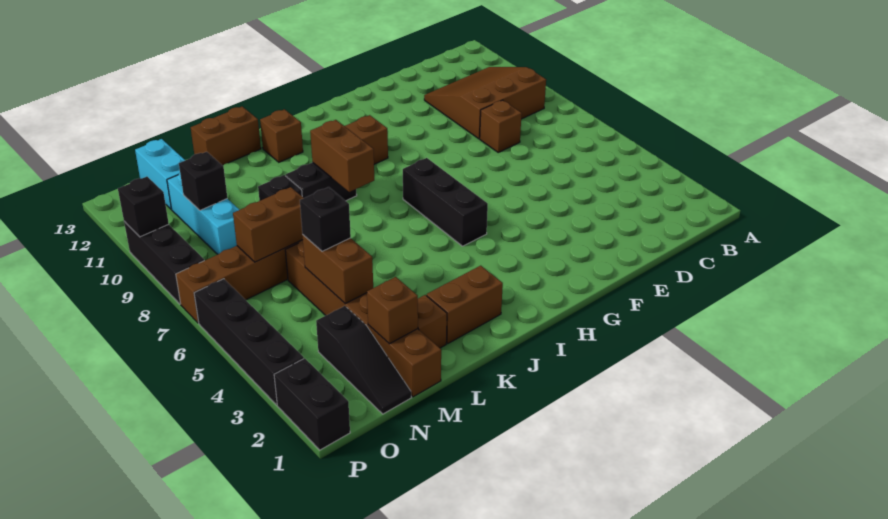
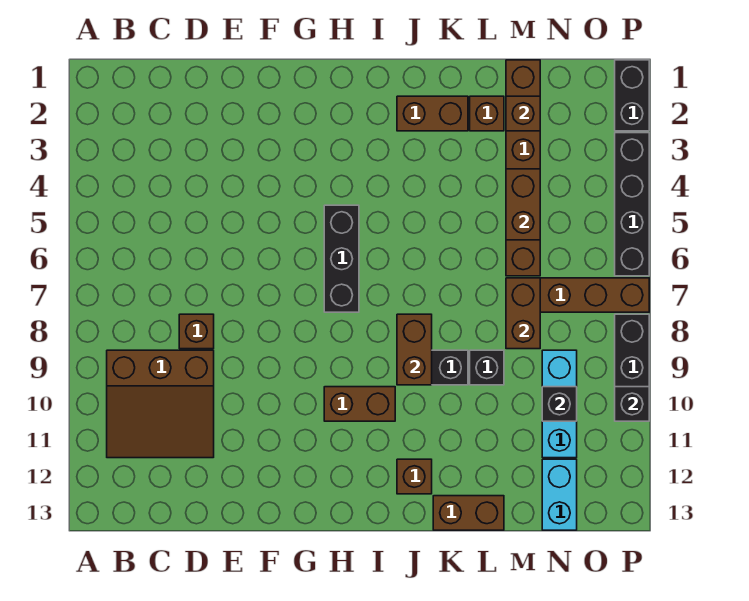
black 1x1 brick [300,187,351,251] -> none
brown 1x2 brick [233,187,303,262] -> brown 1x2 brick turned to [506,278,540,349]
black 1x3 slope [316,306,412,414] -> none

